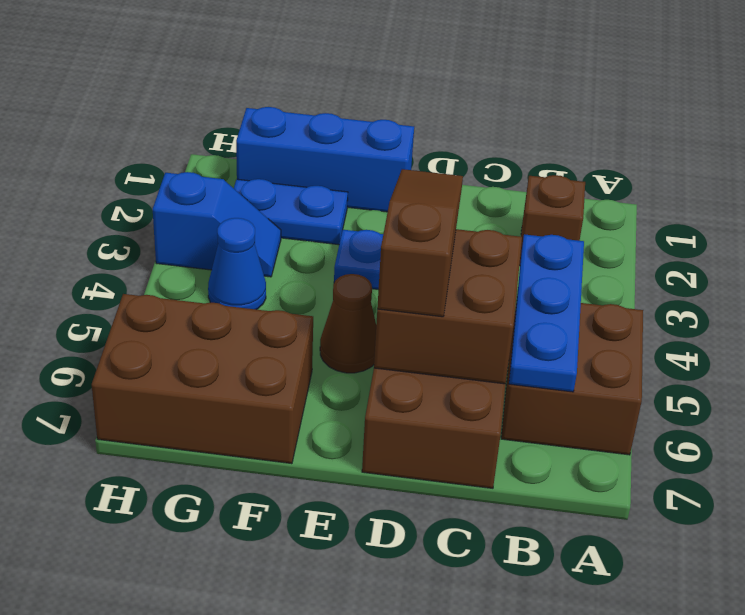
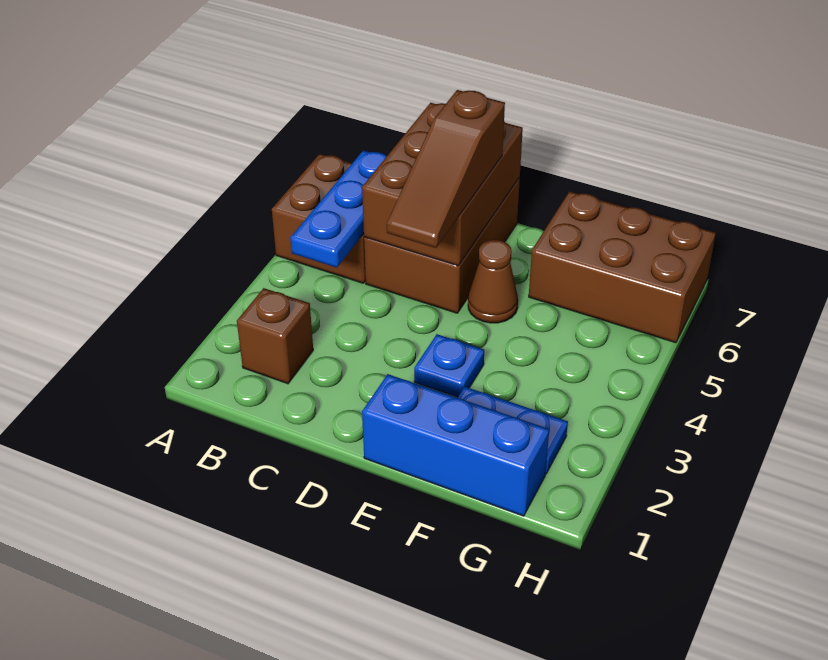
brown 2x2 brick [374,229,522,384] -> brown 2x3 brick [362,103,523,266]
blue 1x2 slope [153,172,281,277] -> none
blue 1x1 cone [208,218,266,310] -> none

